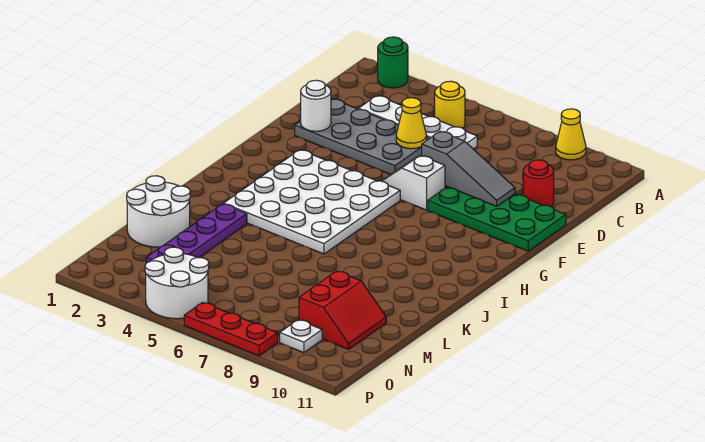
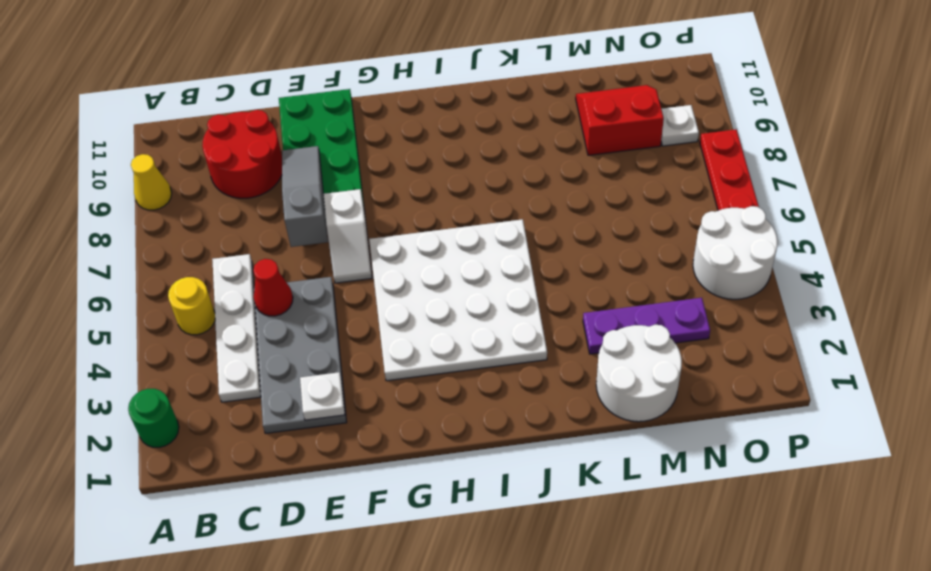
yellow 1x1 cone [396,98,427,149] -> red 1x1 cone [253,259,293,316]
red 1x1 round brick [523,160,554,207] -> red 2x2 round brick [202,110,282,198]
white 1x1 round brick [300,80,331,131] -> white 1x1 plate [300,372,345,420]
purple 1x4 plate [146,204,247,263] -> purple 1x3 plate [583,298,710,354]

